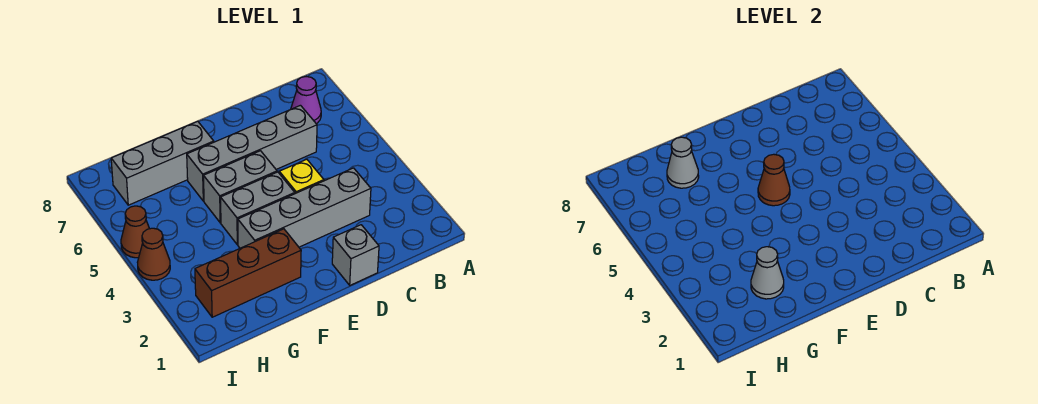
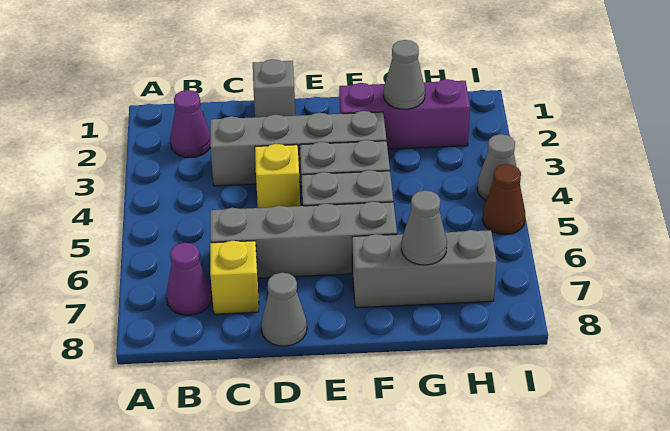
none -> purple 1x1 cone [170,90,210,158]
none -> yellow 1x1 brick [210,241,259,314]
none -> grey 1x1 cone [261,273,307,346]
brown 1x1 cone [758,154,790,206] -> none
brown 1x3 brick [195,229,301,317] -> purple 1x3 brick [339,79,470,149]
brown 1x1 cone [137,228,170,280] -> grey 1x1 cone [477,134,517,200]

